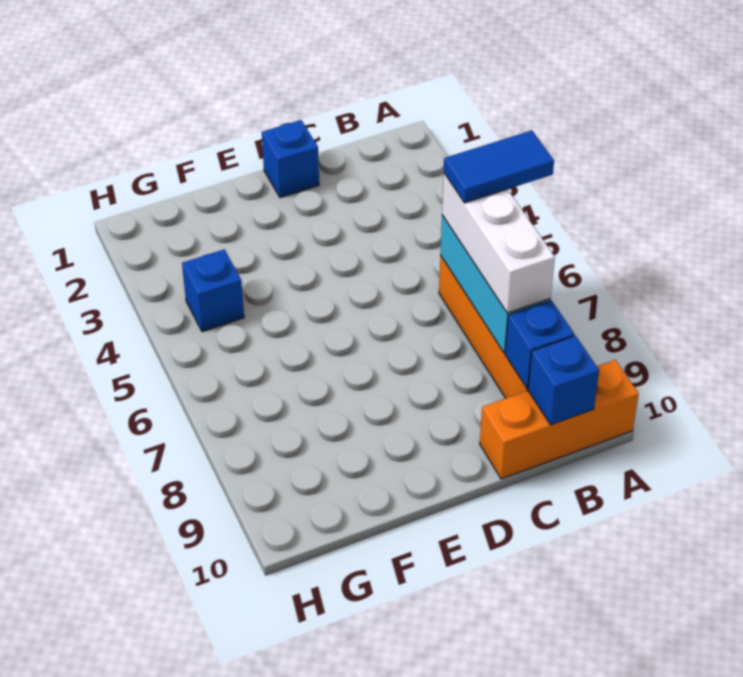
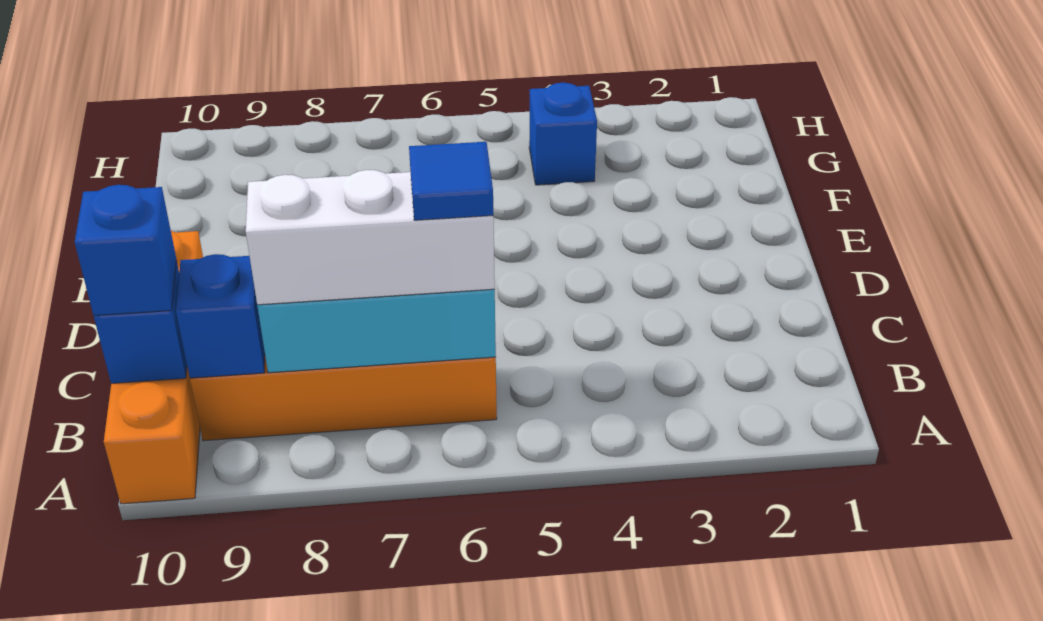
blue 1x2 tile [444,130,554,203] -> blue 1x1 tile [409,142,493,220]
orange 1x3 brick [480,360,639,479] -> orange 1x4 brick [104,231,203,504]
blue 1x1 brick [262,120,319,198] -> blue 1x1 brick moved to [75,185,177,316]

